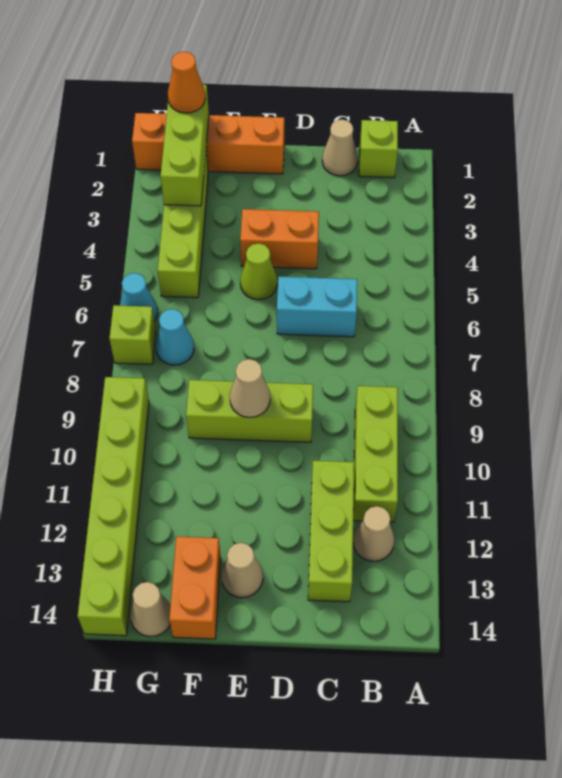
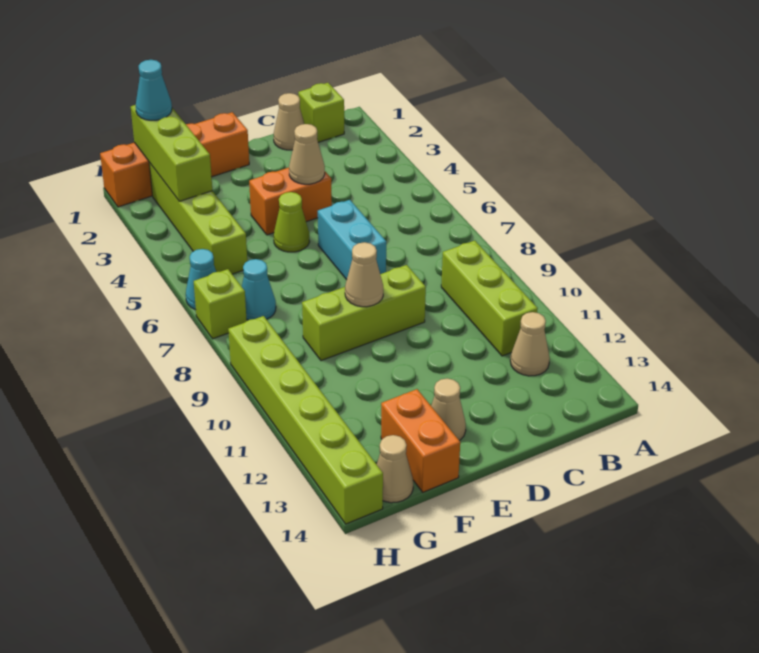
cyan 1x2 brick [277,277,357,337] -> cyan 1x2 brick turned to [318,200,386,280]
lime 1x3 brick [308,461,354,602] -> none
none -> tan 1x1 cone [289,124,325,184]
orange 1x1 cone [168,52,205,113] -> cyan 1x1 cone [136,60,172,120]

